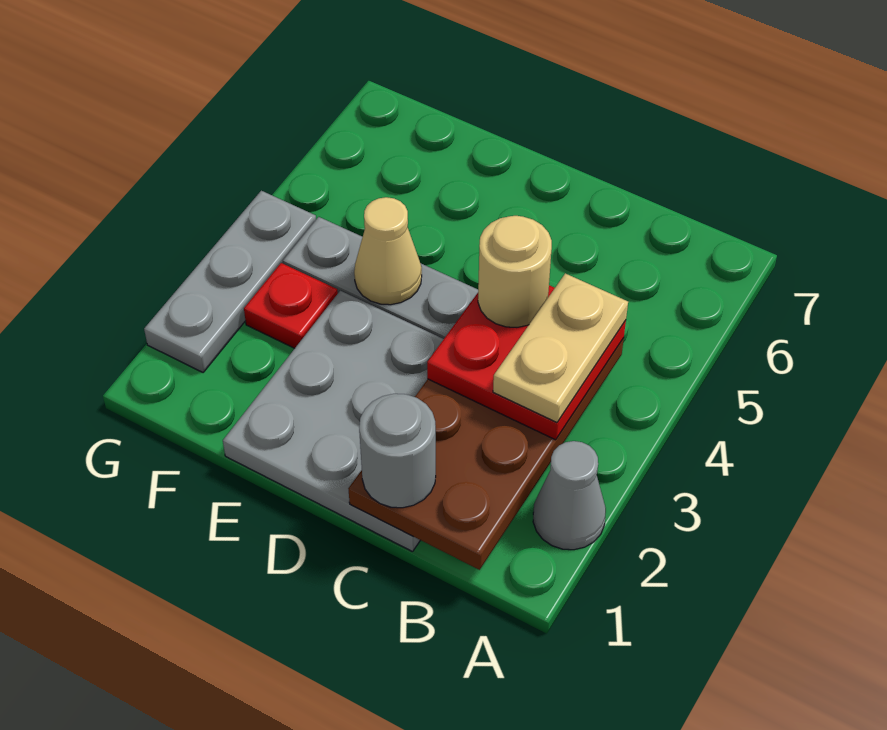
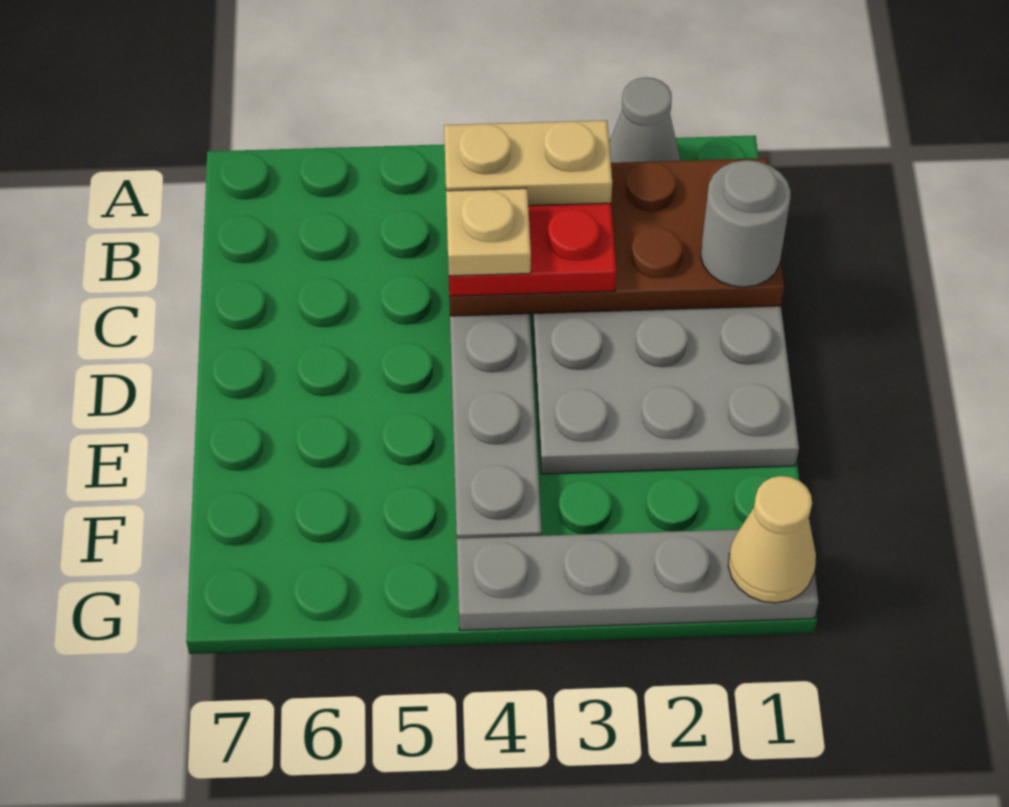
tan 1x1 round brick [478,216,552,327] -> tan 1x1 plate [446,188,531,276]
tan 1x1 cone [354,197,422,305] -> tan 1x1 cone moved to [728,476,816,603]
red 1x1 plate [244,263,338,348] -> none
grey 1x3 plate [144,191,316,372] -> grey 1x4 plate [457,529,819,630]

